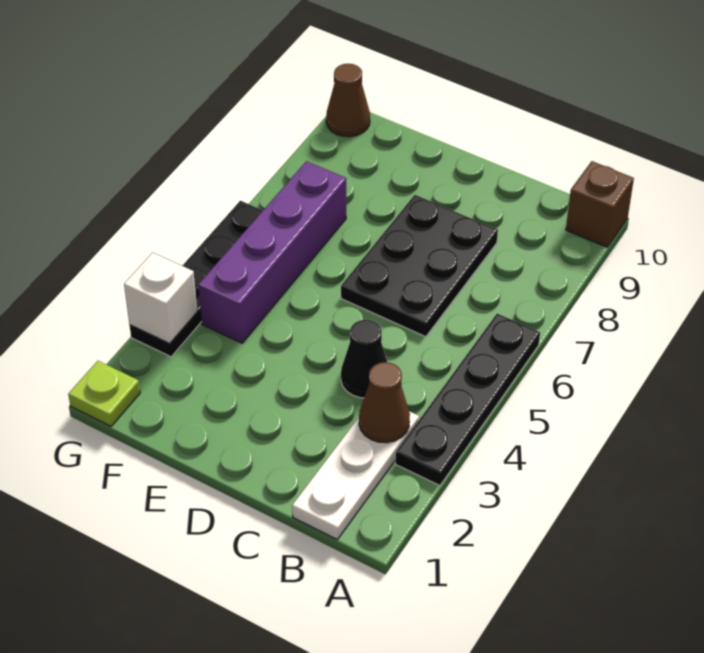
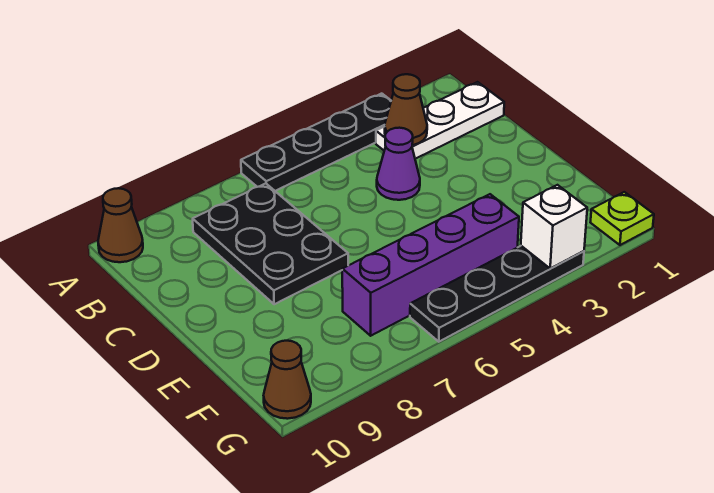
brown 1x1 brick [566,161,634,247] -> brown 1x1 cone [98,188,143,262]
black 1x1 cone [341,320,387,398] -> purple 1x1 cone [377,128,420,200]
black 2x3 plate [341,195,498,337] -> black 2x3 plate turned to [193,183,348,304]

